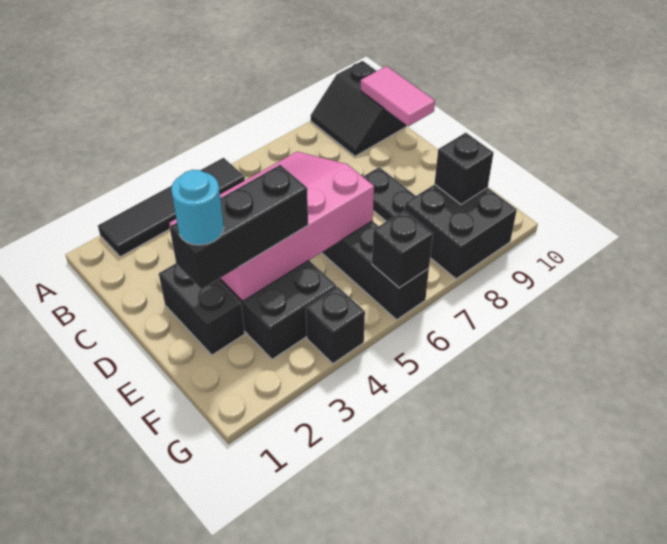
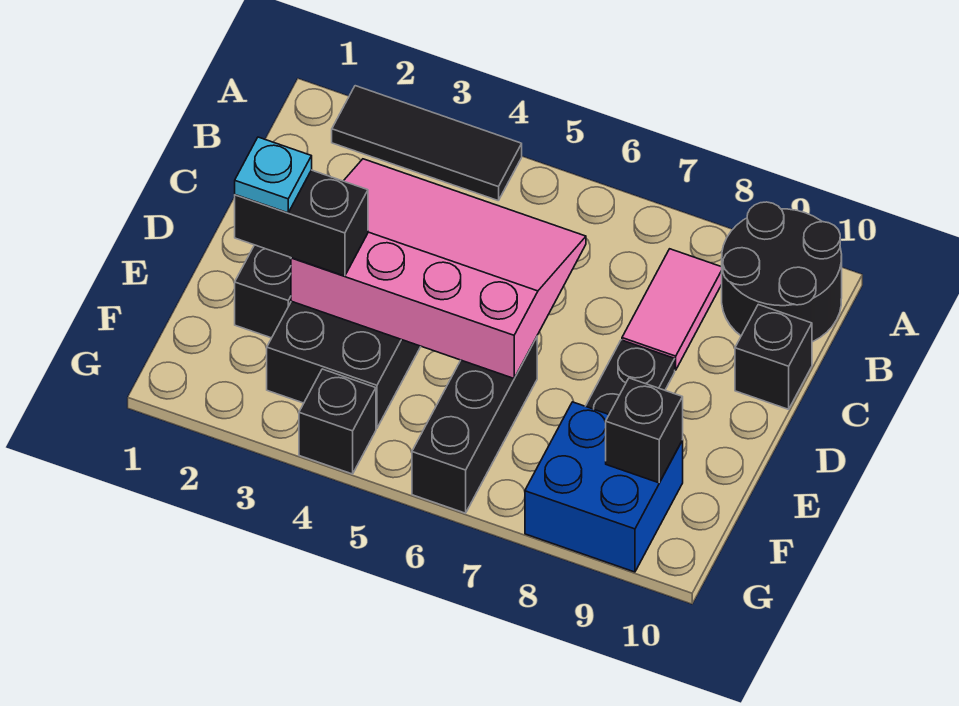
black 1x4 tile [98,158,245,257] -> black 1x3 tile [332,86,522,201]
black 2x2 slope [311,61,407,156] -> black 2x2 round brick [722,202,842,342]
pink 1x2 tile [361,66,435,126] -> pink 1x2 tile moved to [622,249,722,370]
black 1x3 brick [170,165,308,289] -> black 1x2 brick [235,170,368,276]
cyan 1x1 round brick [171,170,224,245] -> cyan 1x1 plate [235,137,312,213]
black 2x2 brick [405,184,517,279] -> blue 2x2 brick [525,402,683,572]
black 1x1 brick [372,210,433,288] -> black 1x1 brick moved to [735,305,812,409]

